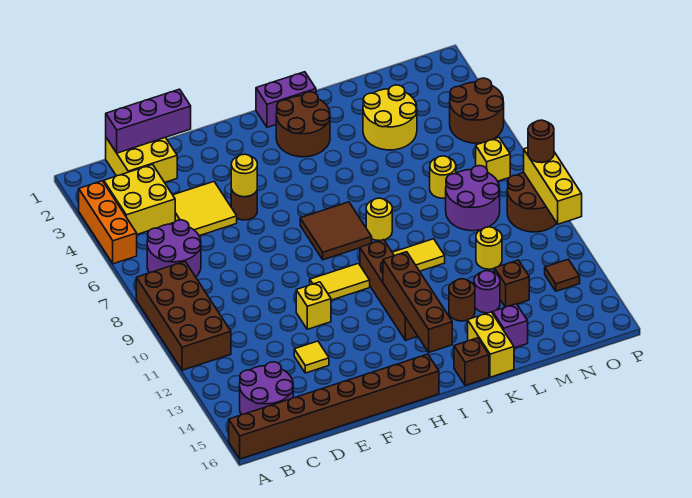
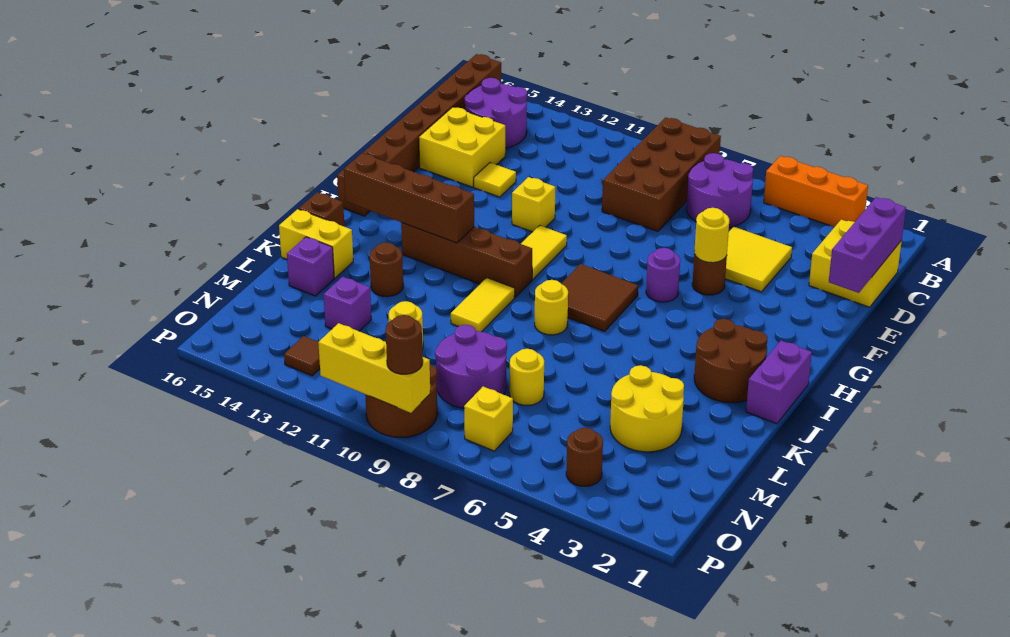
brown 2x4 brick [136,262,231,370] -> brown 2x4 brick turned to [602,117,721,231]
yellow 2x2 brick [104,165,175,234] -> yellow 2x2 brick moved to [419,107,505,187]
purple 1x1 round brick [474,271,500,313] -> purple 1x1 round brick moved to [646,248,680,302]
brown 1x1 brick [495,260,529,307] -> purple 1x1 brick [324,277,371,331]
brown 2x2 round brick [450,78,504,143] -> brown 1x1 round brick [566,428,603,486]

